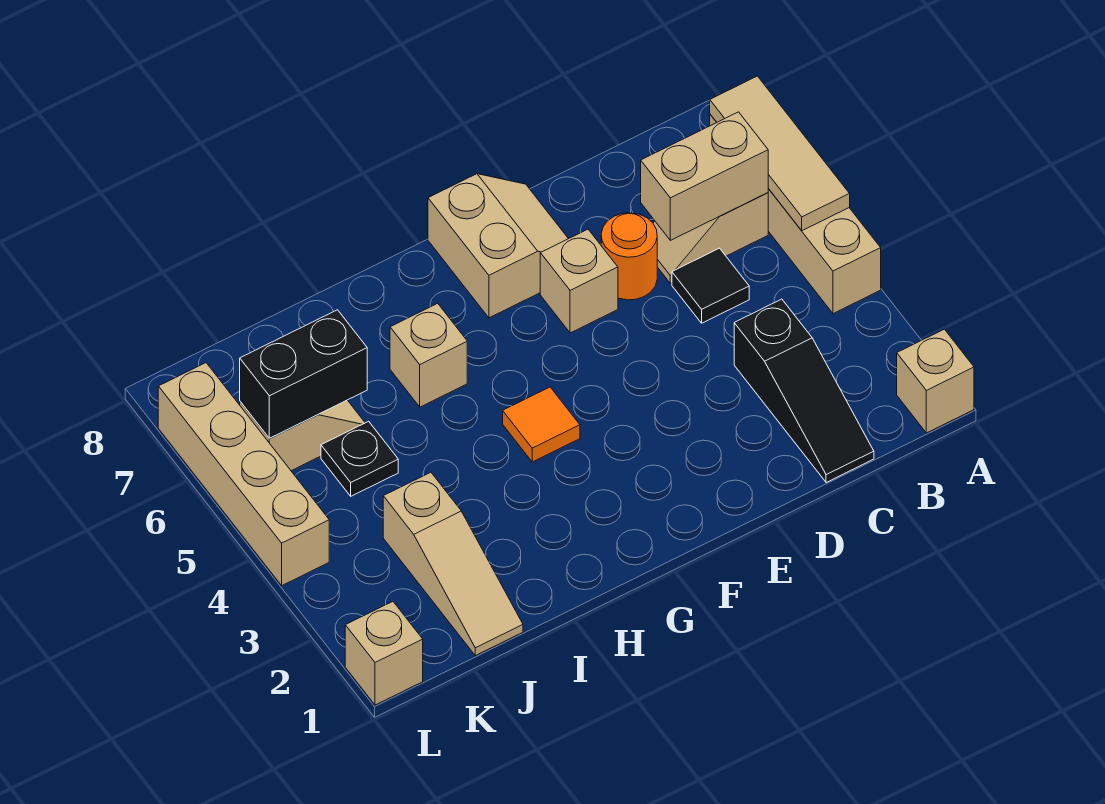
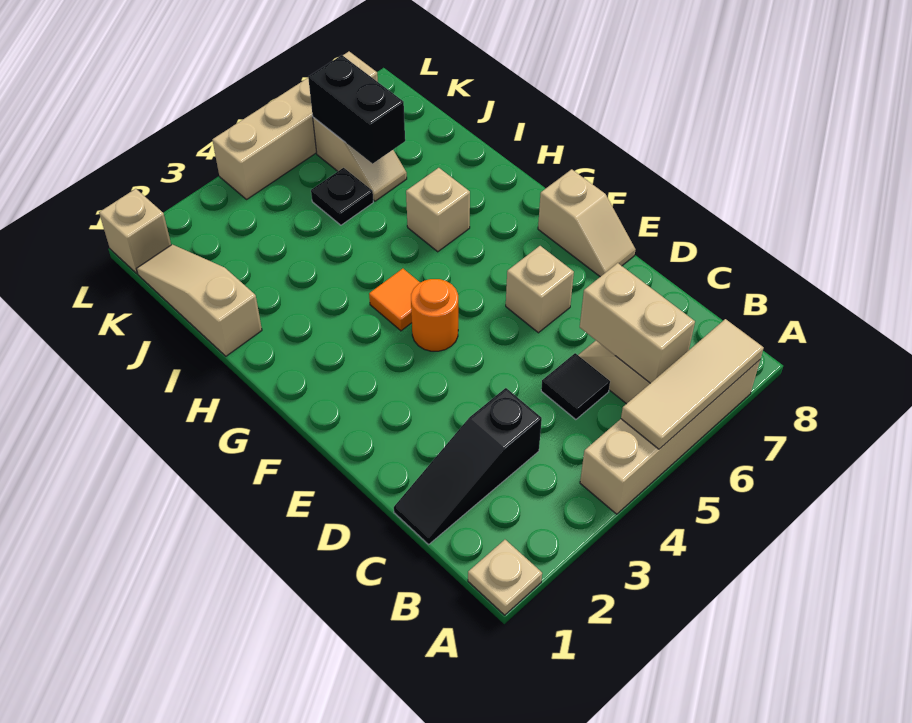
tan 1x1 brick [897,329,974,433] -> tan 1x1 plate [468,540,542,615]
orange 1x1 round brick [601,213,657,300] -> orange 1x1 round brick moved to [411,279,458,351]
tan 2x2 slope [428,174,568,318] -> tan 1x2 slope [538,169,635,277]
tan 1x3 slope [383,472,523,656] -> tan 1x3 slope turned to [137,244,262,356]

